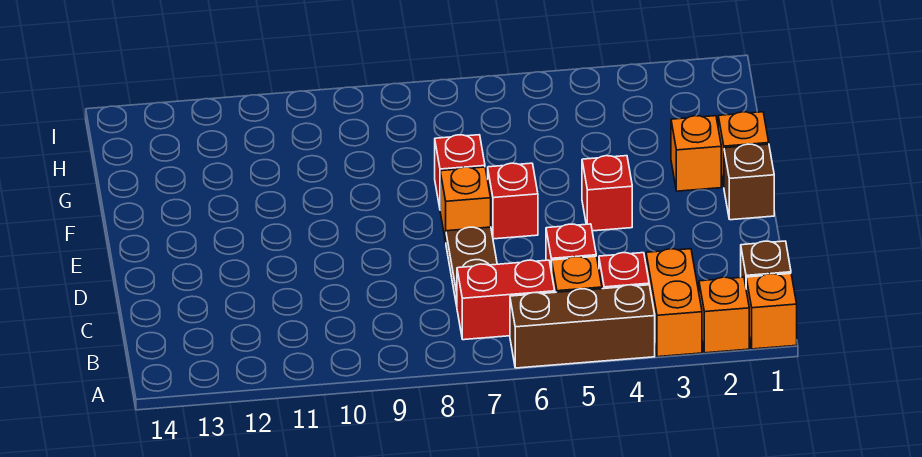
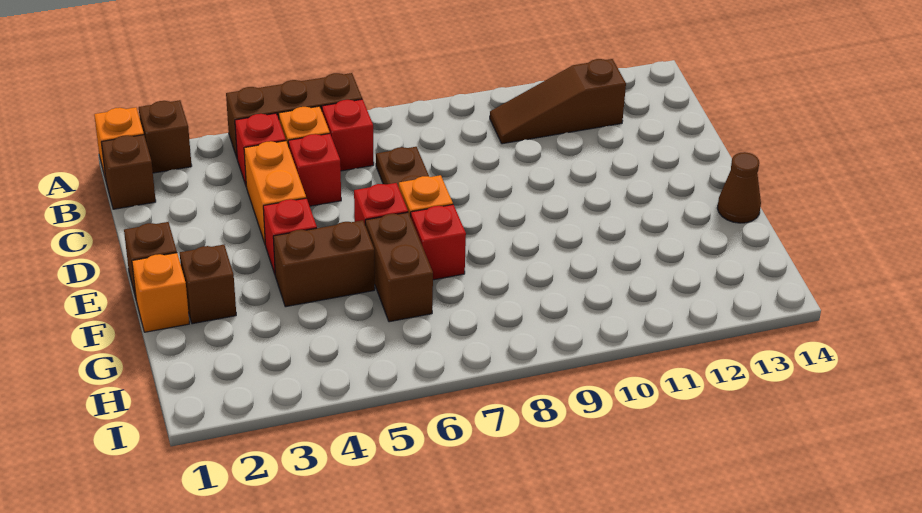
orange 1x1 brick [699,277,749,353] -> brown 1x1 brick [139,100,192,173]
orange 1x2 brick [646,249,702,357] -> orange 1x2 brick moved to [244,141,306,243]
red 1x2 brick [457,260,555,340] -> red 1x1 brick [322,99,374,171]
none -> brown 1x3 slope [490,59,626,144]
orange 1x1 brick [671,116,721,191] -> brown 1x1 brick [180,245,236,324]
none -> brown 1x2 brick [273,220,375,307]
none -> brown 1x2 brick [365,212,433,322]
none -> brown 1x1 cone [717,152,761,223]

